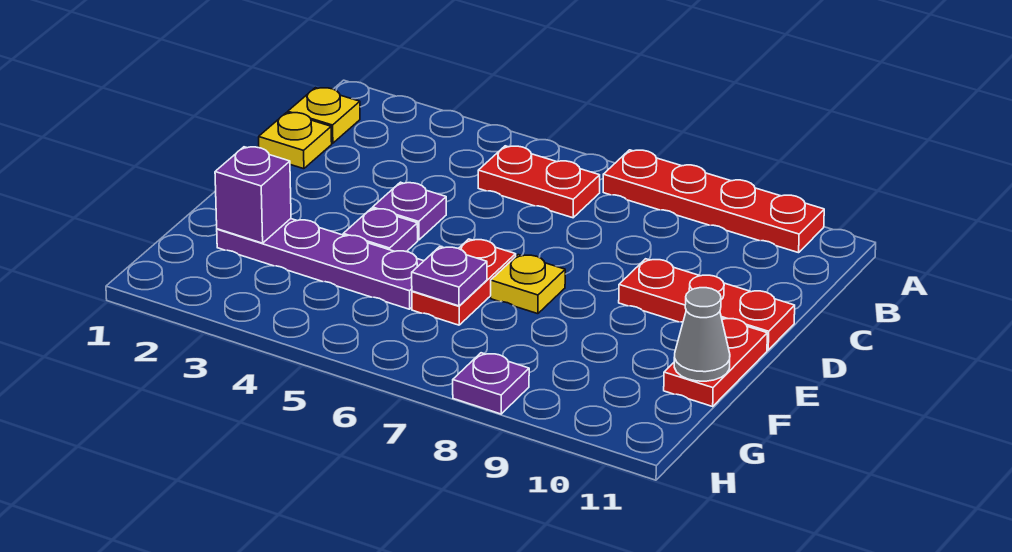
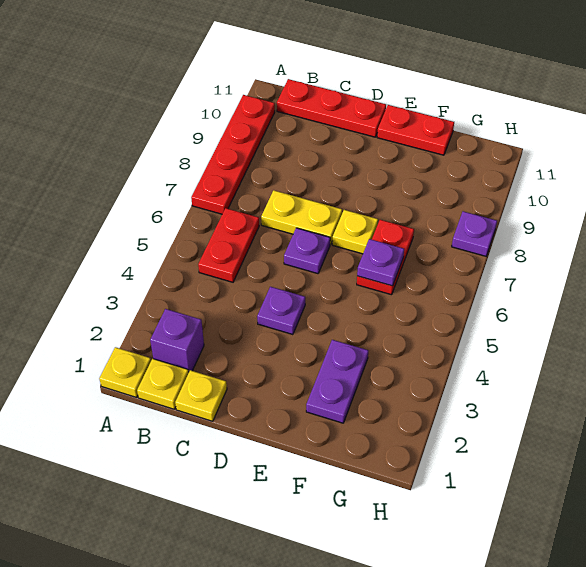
none -> yellow 1x1 plate [99,347,151,397]
none -> yellow 1x2 plate [261,190,342,245]
red 1x3 plate [619,259,795,350] -> red 1x3 plate turned to [277,79,386,137]
purple 1x1 plate [343,208,418,252] -> purple 1x1 plate moved to [284,228,330,274]
red 1x2 plate [412,239,516,325] -> red 1x2 plate turned to [357,220,414,295]
purple 1x4 plate [217,219,423,309] -> purple 1x2 plate [306,340,368,423]
purple 1x1 brick [215,147,291,243] -> purple 1x1 brick moved to [150,309,204,372]
grey 1x1 cone [674,288,730,381] -> none

